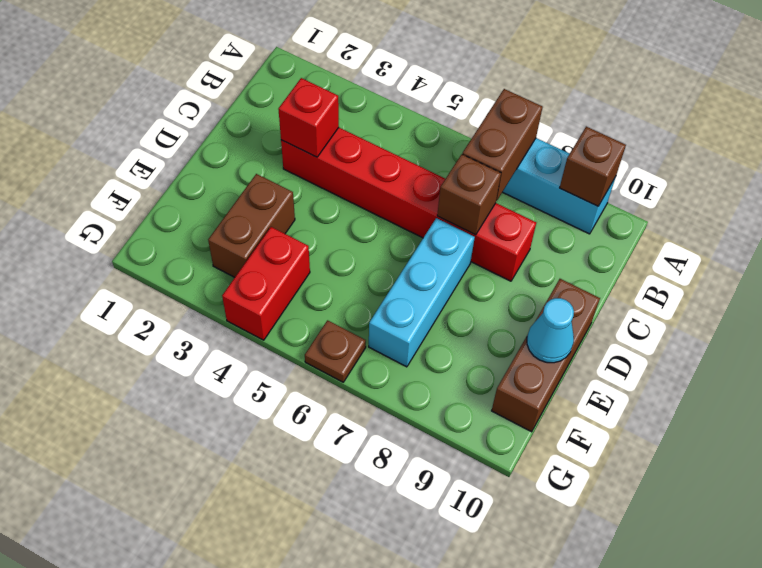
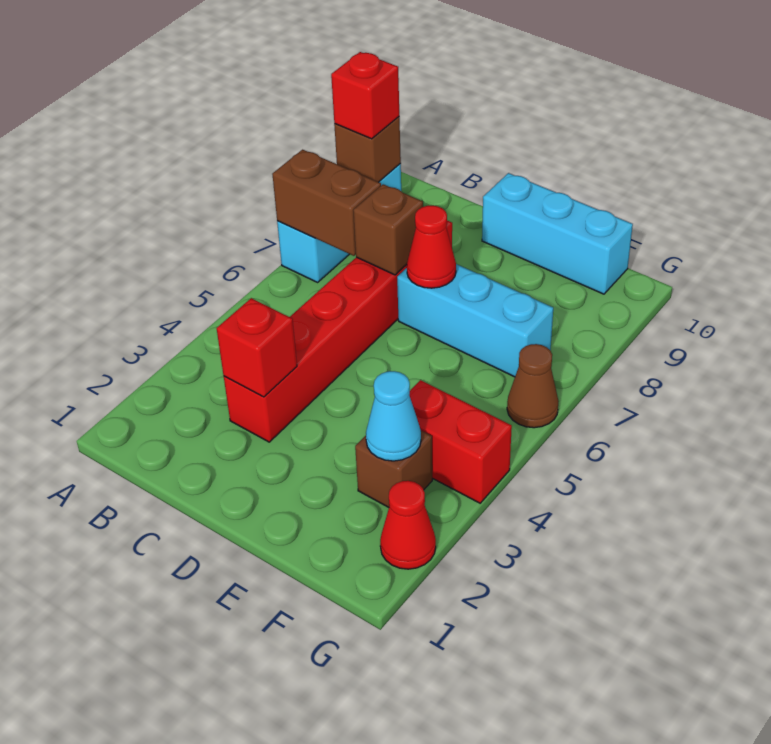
none -> red 1x1 brick [331,52,399,139]
none -> red 1x1 cone [407,206,456,288]
brown 1x3 brick [492,279,600,432] -> cyan 1x3 brick [482,173,633,294]
brown 1x2 brick [208,174,295,277] -> brown 1x1 brick [355,431,432,507]
cyan 1x1 cone [527,298,574,363] -> cyan 1x1 cone moved to [366,371,421,461]
none -> red 1x1 cone [380,481,436,569]
brown 1x1 plate [305,320,366,382] -> brown 1x1 cone [507,344,559,428]

